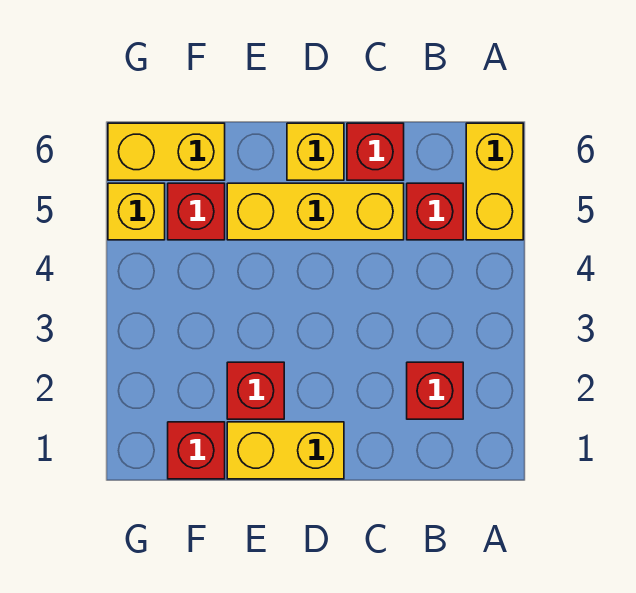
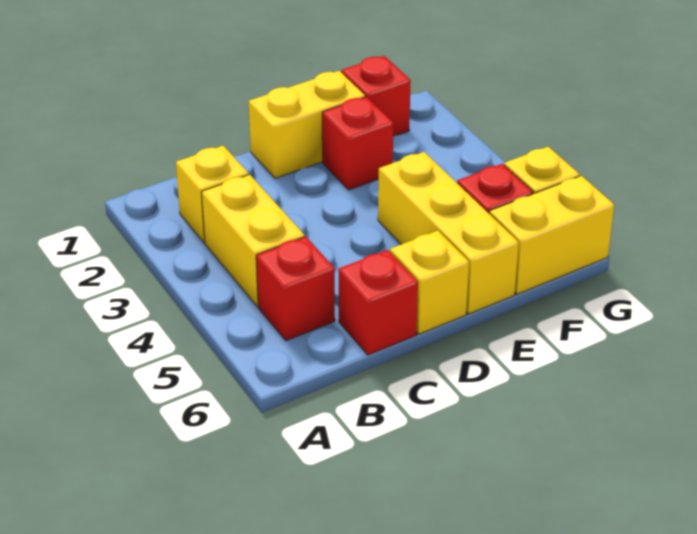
yellow 1x2 brick [466,123,523,240] -> yellow 1x2 brick moved to [202,175,305,307]
red 1x1 brick [407,362,463,419] -> yellow 1x1 brick [176,146,249,242]
yellow 1x3 brick [227,183,404,240] -> yellow 1x3 brick turned to [378,152,519,314]

